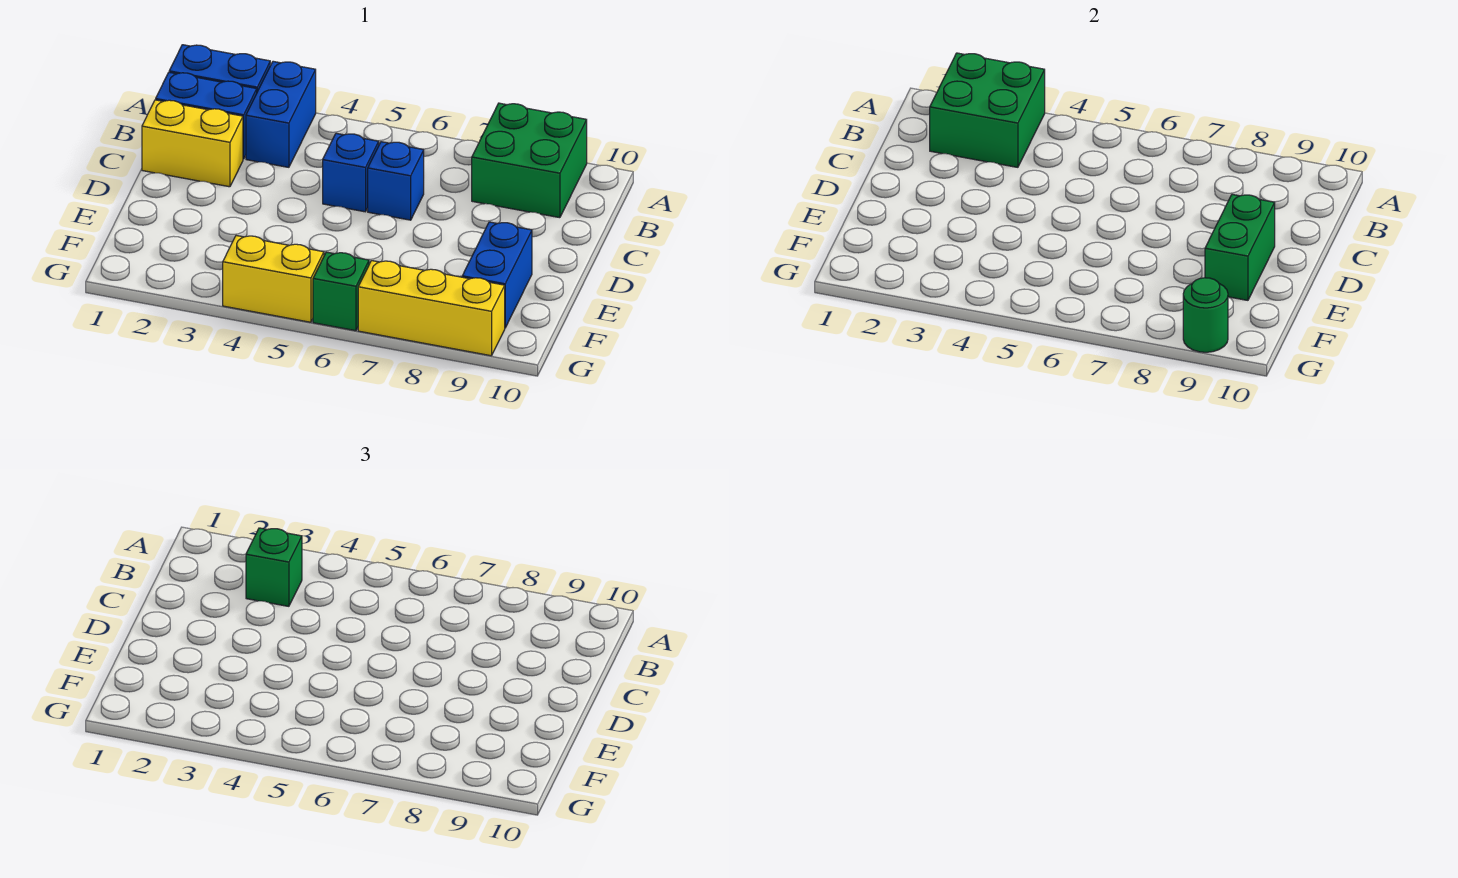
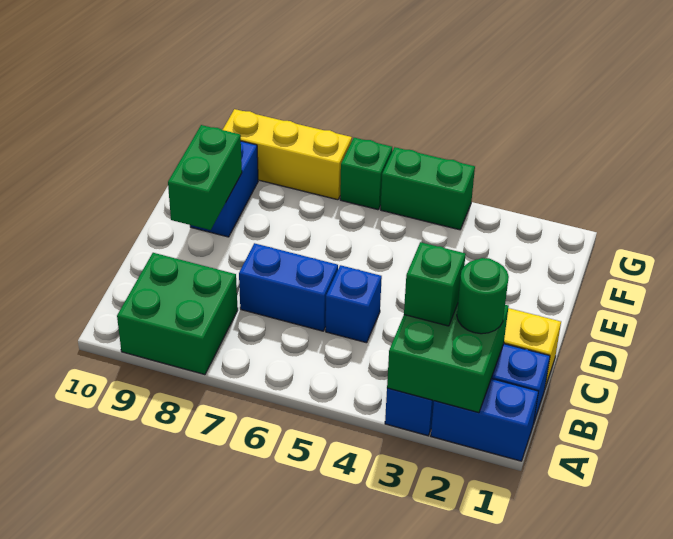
blue 1x1 brick [368,142,424,220] -> blue 1x2 brick [239,243,338,331]
yellow 1x2 brick [223,236,324,322] -> green 1x2 brick [381,147,475,230]
green 1x1 round brick [1183,278,1228,352] -> green 1x1 round brick moved to [457,258,509,334]

